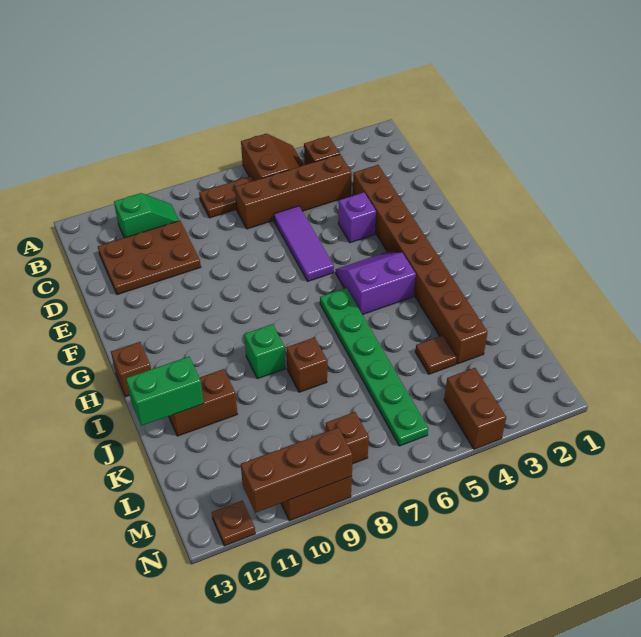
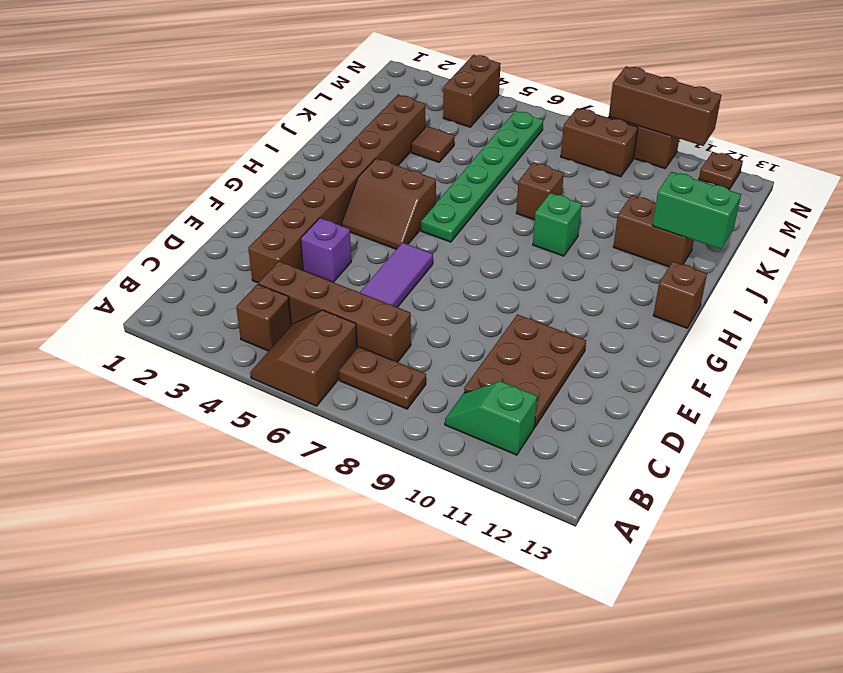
brown 2x3 plate [98,221,201,295] -> brown 2x3 plate turned to [464,314,586,427]
purple 2x2 slope [336,252,416,315] -> brown 2x2 slope [342,158,436,249]
brown 1x1 brick [326,412,369,464] -> brown 1x2 brick [561,108,638,177]

